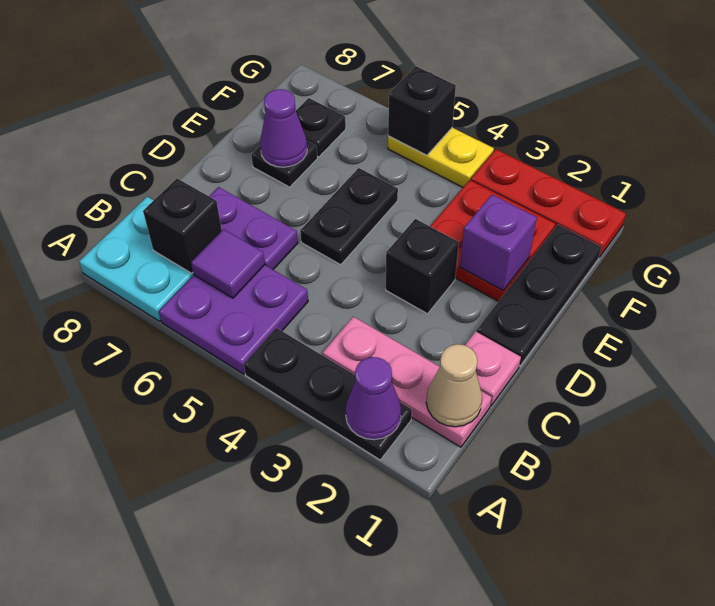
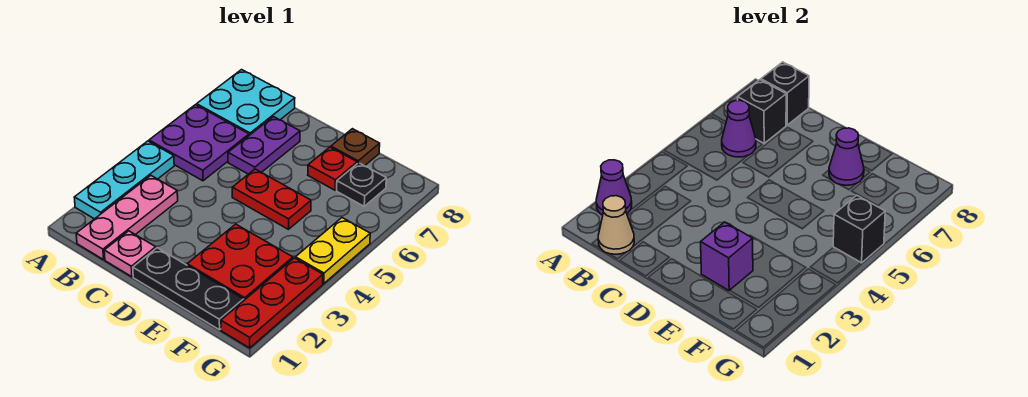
black 1x3 plate [244,328,412,460] -> cyan 1x3 plate [74,141,174,219]
purple 1x1 tile [191,229,265,298] -> purple 1x1 cone [722,100,756,157]
black 1x1 brick [386,219,459,314] -> black 1x1 brick moved to [761,62,809,125]
black 1x2 plate [300,168,398,265] -> red 1x2 plate [232,169,311,229]
black 1x1 plate [251,141,318,187] -> red 1x1 plate [308,147,357,190]
none -> brown 1x1 plate [331,129,380,166]

